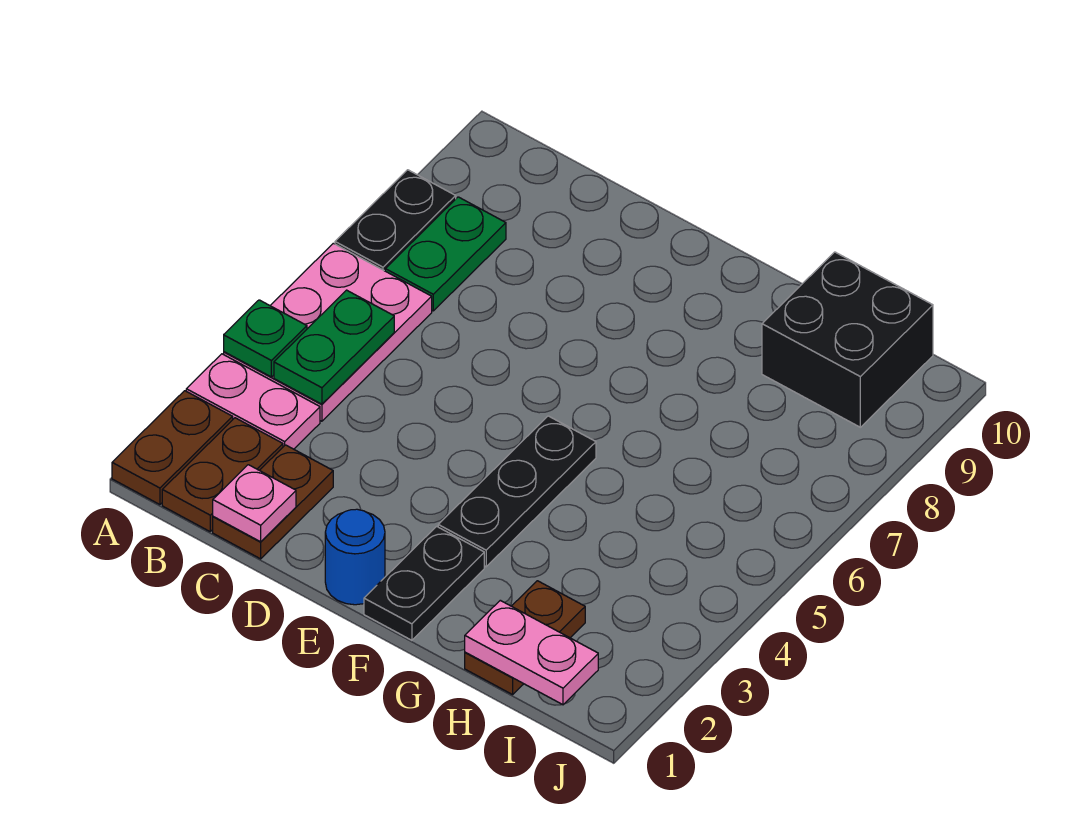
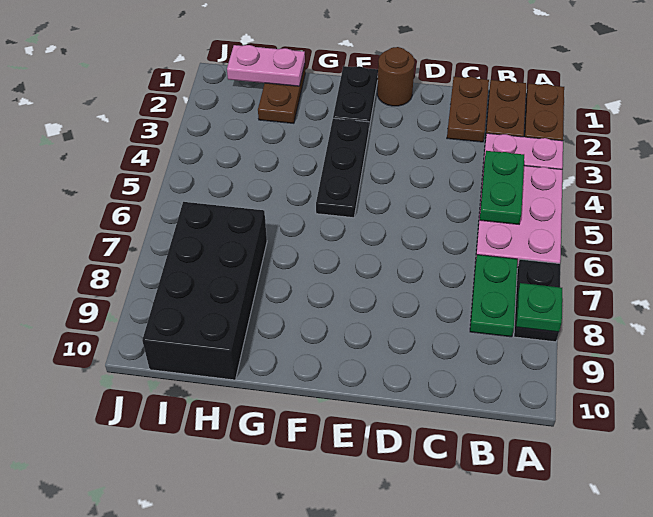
green 1x1 plate [224,300,307,377] -> green 1x1 plate moved to [516,283,562,332]
pink 1x1 plate [213,465,296,542] -> none
blue 1x1 round brick [325,509,385,605] -> brown 1x1 round brick [377,47,415,106]
black 2x2 brick [762,252,933,427] -> black 2x4 brick [142,202,267,380]

